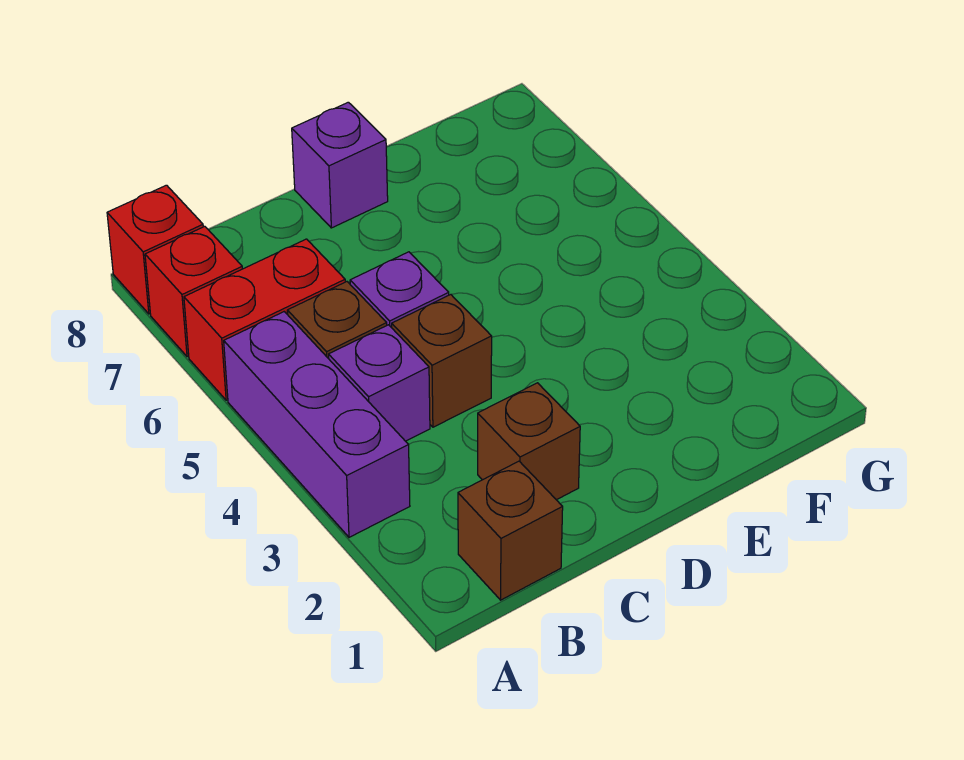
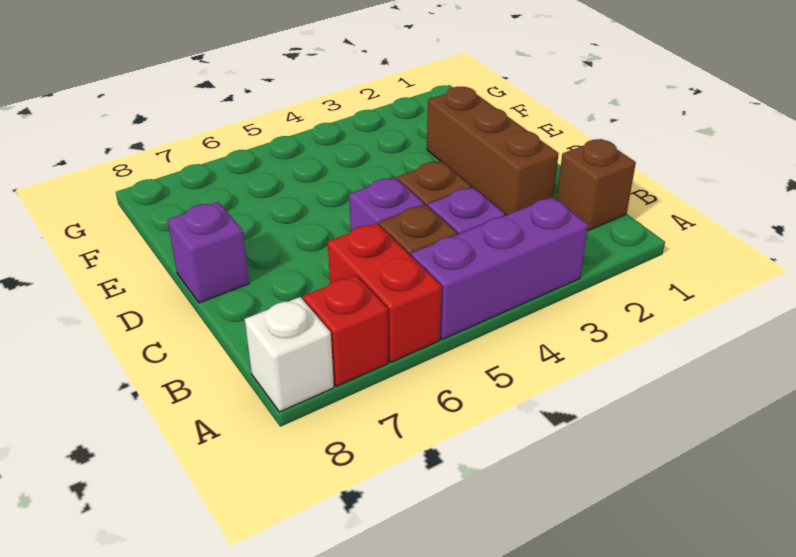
red 1x1 brick [107,185,203,314] -> white 1x1 brick [245,297,334,412]
brown 1x1 brick [478,383,580,500] -> brown 1x3 brick [427,87,559,215]

